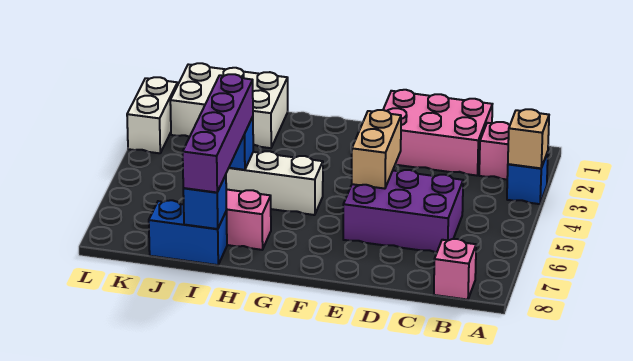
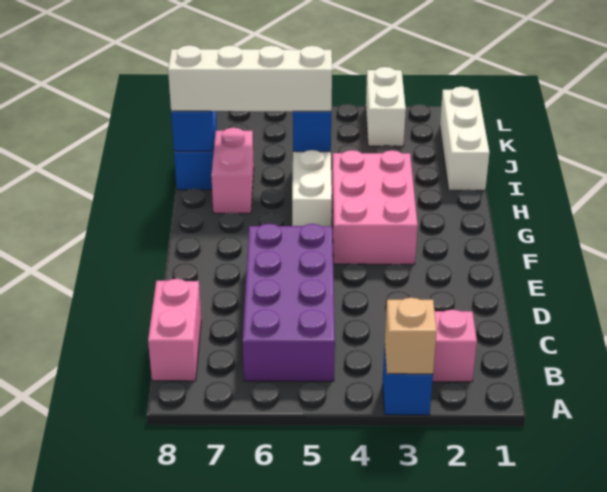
pink 1x1 brick [434,239,476,300] -> pink 1x2 brick [148,279,201,381]
pink 2x3 brick [383,90,492,176] -> pink 2x3 brick moved to [332,150,418,264]
purple 2x3 brick [343,170,463,253] -> purple 2x4 brick [243,224,335,381]
tan 1x2 brick [352,110,401,189] -> none
white 2x3 brick [170,63,288,148] -> white 1x3 brick [440,87,490,190]
purple 1x4 brick [183,74,253,193] -> white 1x4 brick [168,45,332,111]
white 1x2 brick [127,77,177,153] -> white 1x2 brick turned to [366,67,406,146]

